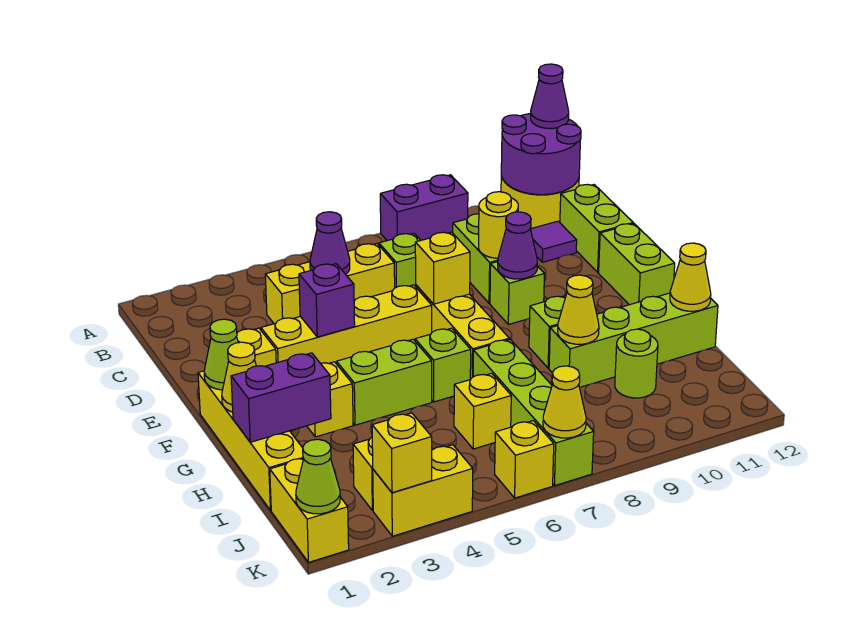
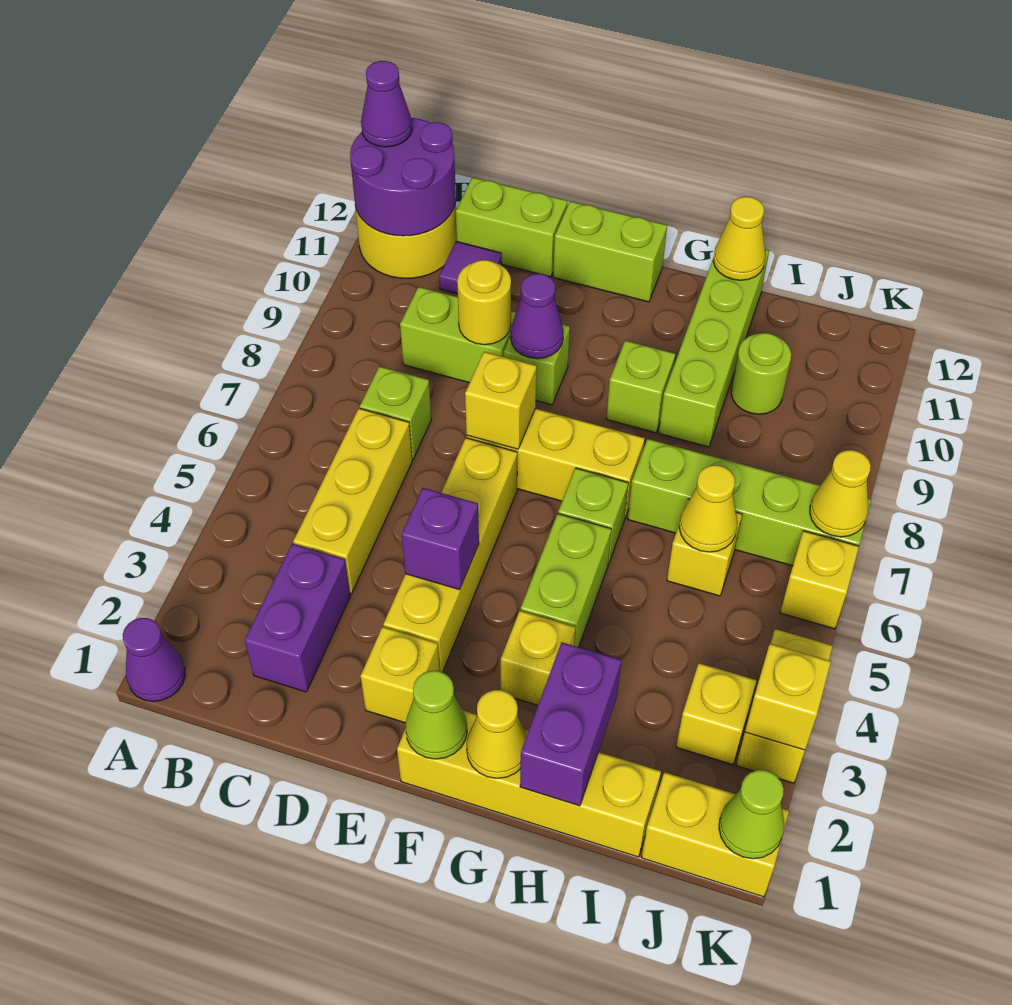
purple 1x2 brick [380,175,468,241] -> purple 1x2 brick moved to [245,544,350,692]
purple 1x1 cone [310,212,350,274] -> purple 1x1 cone moved to [123,618,185,701]
yellow 1x1 cone [558,275,599,344] -> yellow 1x1 cone moved to [679,465,737,552]

